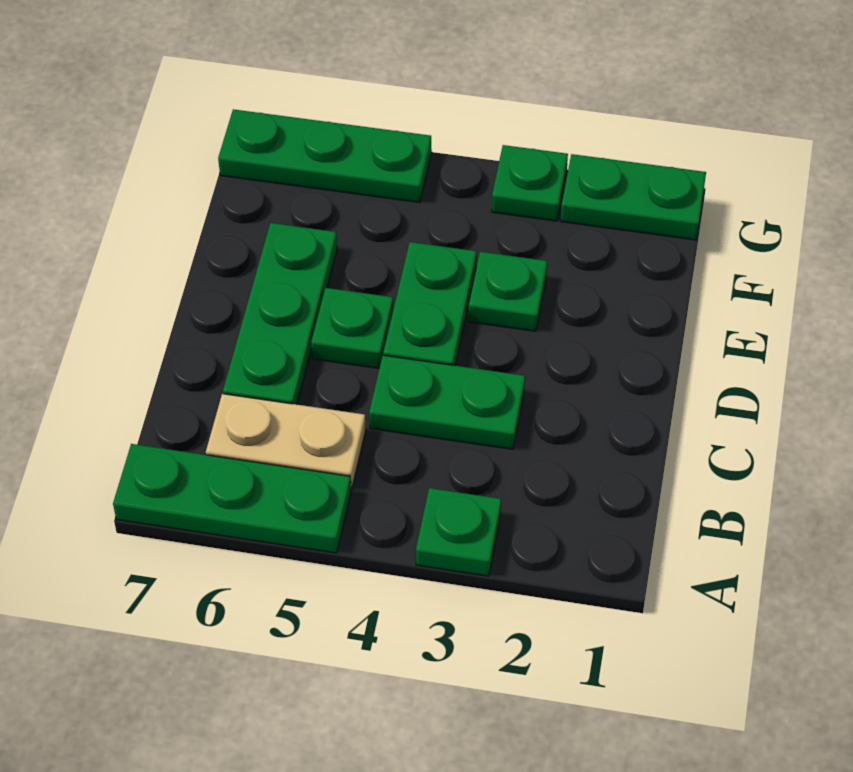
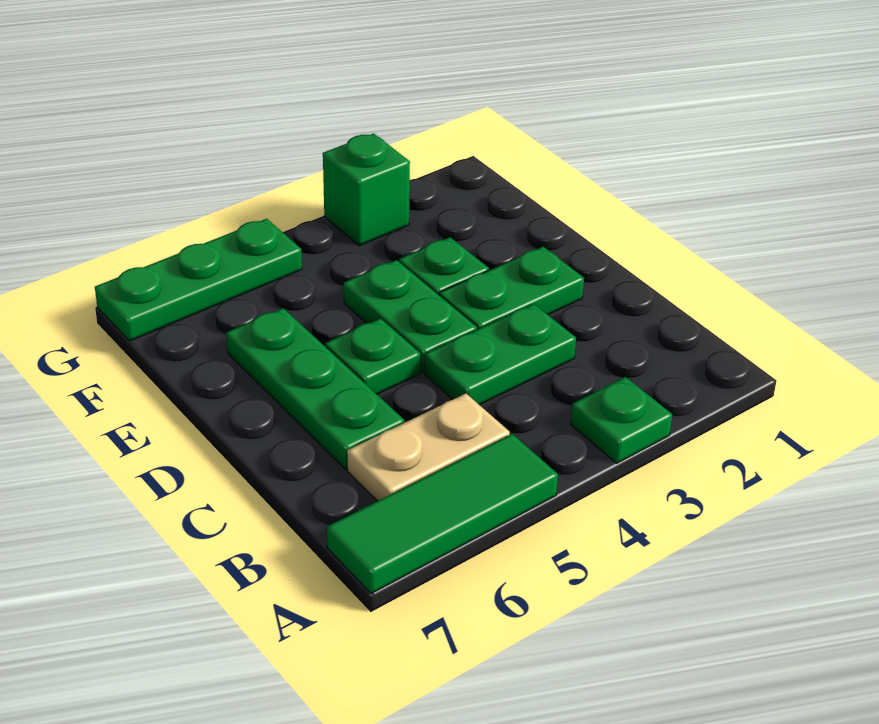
green 1x3 plate [113,444,351,553] -> green 1x3 tile [327,434,558,594]
green 1x2 plate [561,154,706,240] -> green 1x2 plate moved to [439,247,584,329]
green 1x1 plate [492,145,568,221] -> green 1x1 brick [323,133,410,246]

